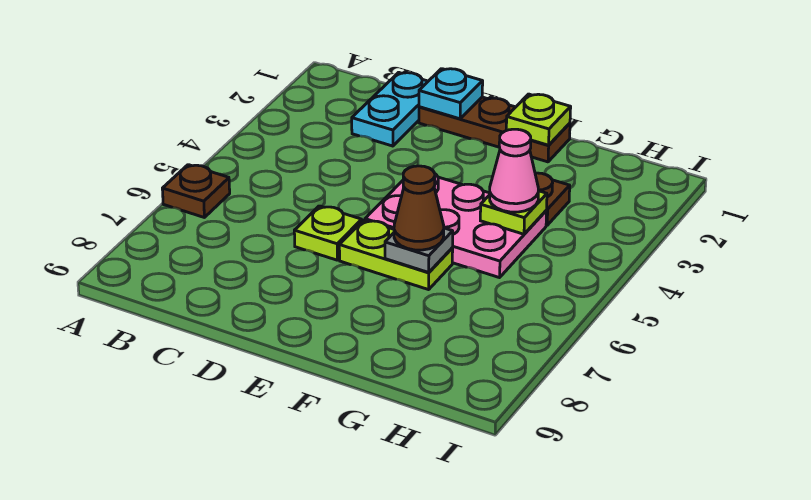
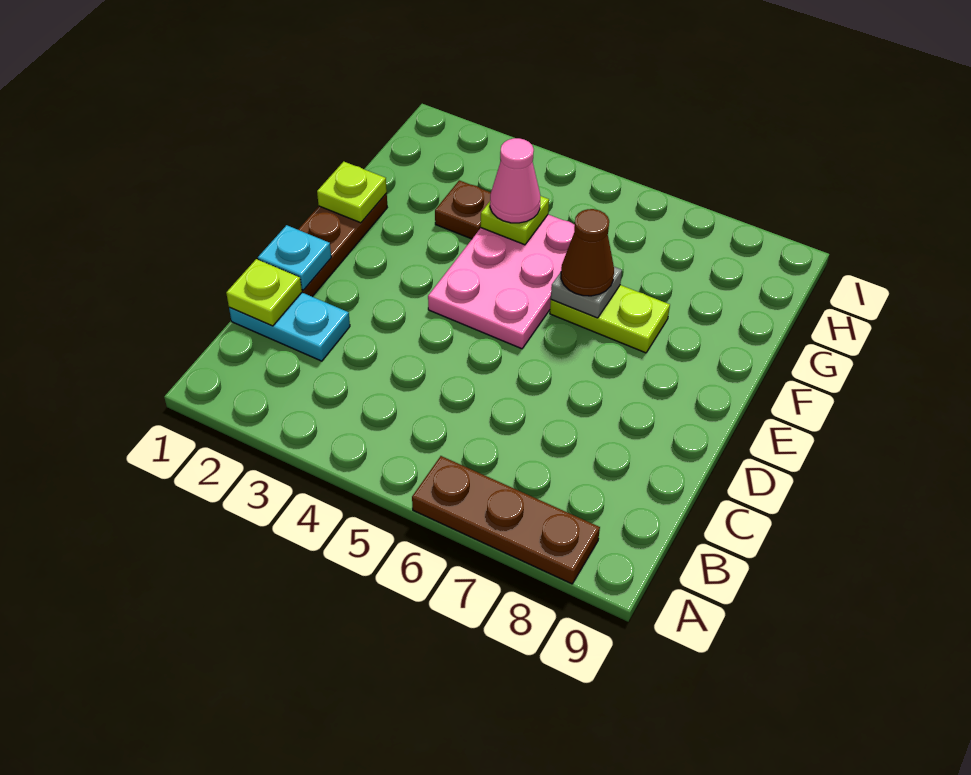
brown 1x1 plate [162,165,230,217] -> brown 1x3 plate [412,456,600,584]
lime 1x1 plate [294,206,362,260] -> lime 1x1 plate moved to [226,259,302,326]
lime 1x2 plate [339,220,453,290] -> lime 1x2 plate turned to [550,285,670,353]

